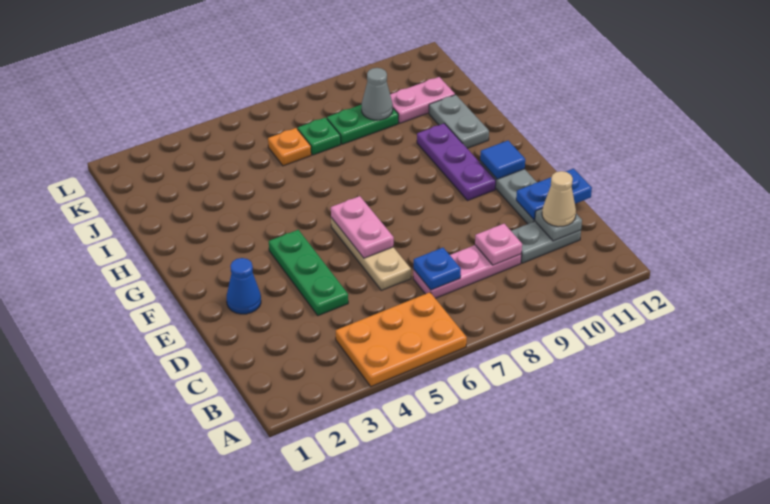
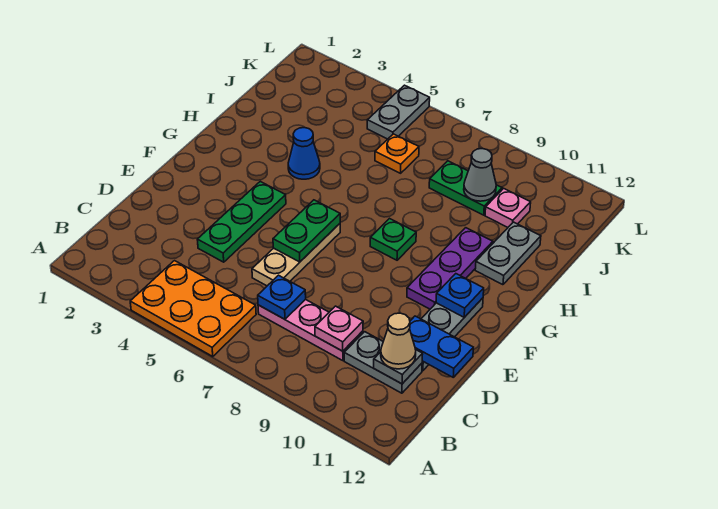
blue 1x1 cone [227,258,261,314] -> blue 1x1 cone moved to [288,128,320,179]
pink 1x2 plate [331,196,394,258] -> green 1x2 plate [273,200,340,262]
blue 1x1 tile [480,141,525,179] -> blue 1x1 plate [436,274,484,317]
green 1x1 plate [298,118,341,155] -> green 1x1 plate moved to [370,219,416,260]
pink 1x2 plate [390,77,455,123] -> pink 1x1 plate [485,188,531,227]
none -> grey 1x2 plate [367,85,430,139]

